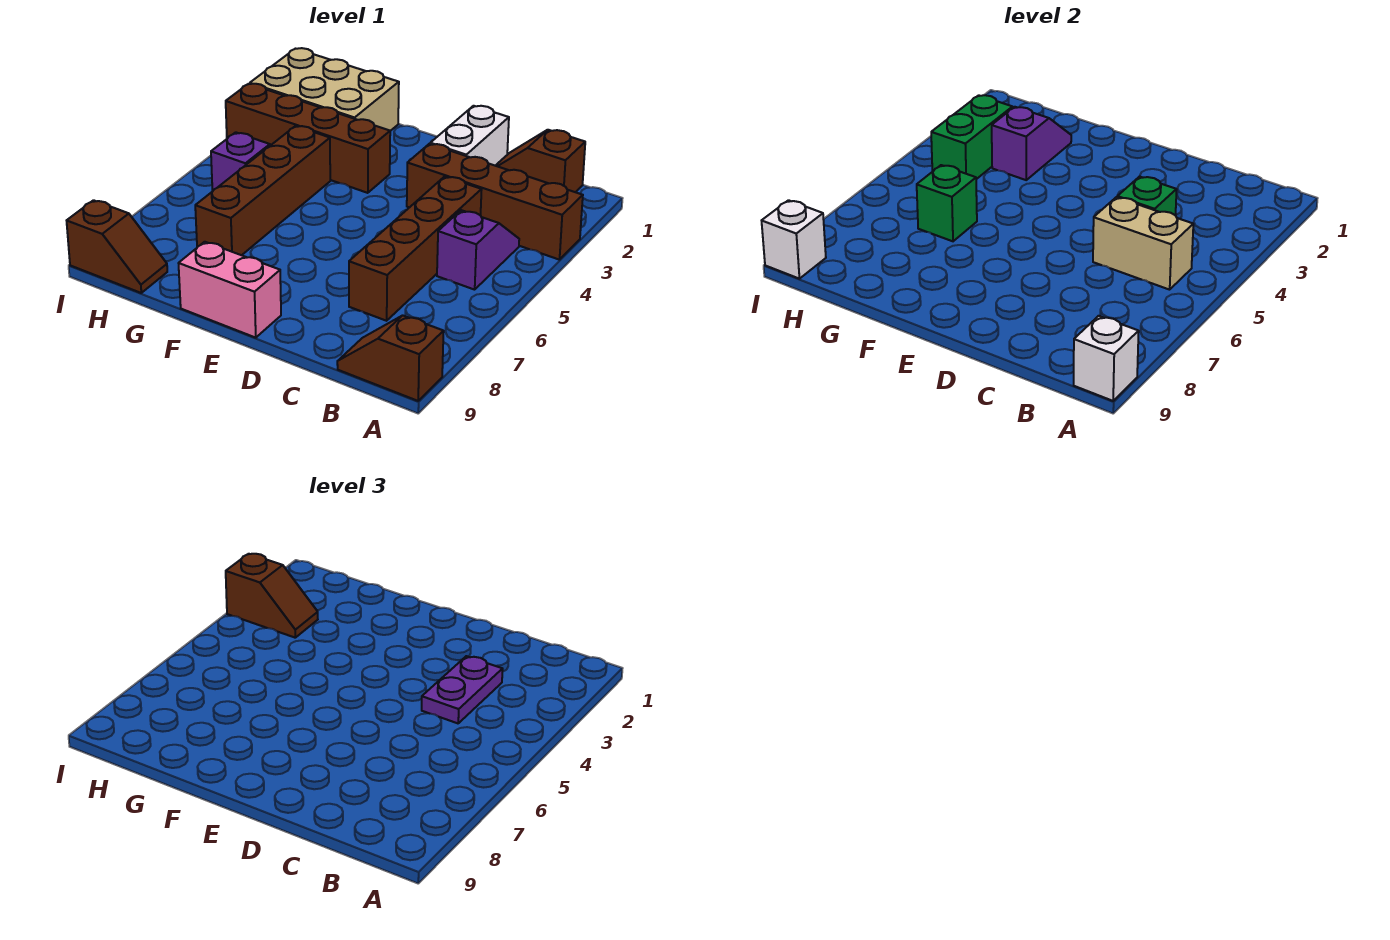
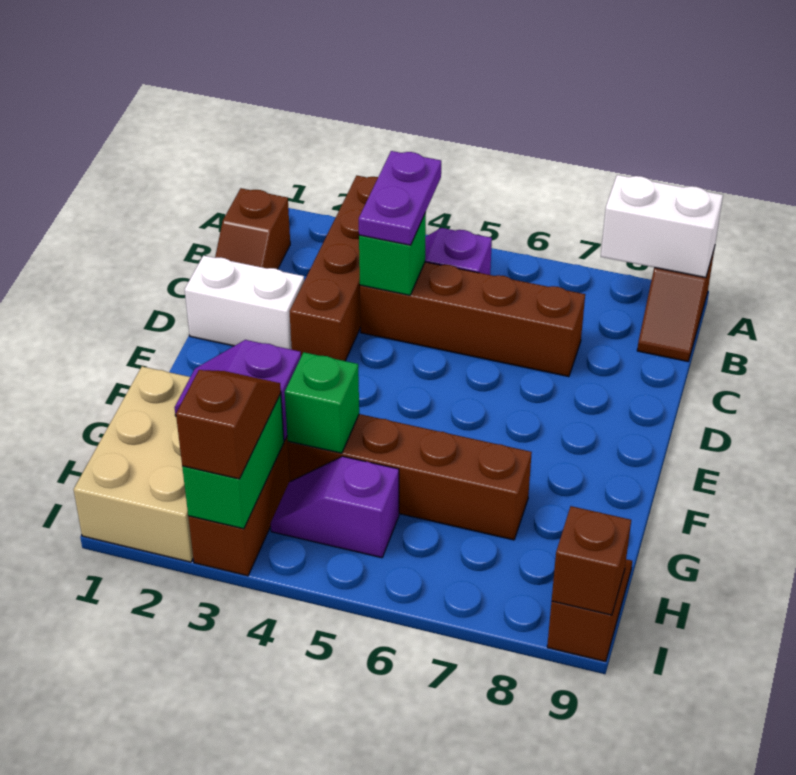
white 1x1 brick [1074,316,1139,401] -> white 1x2 brick [601,175,723,277]
tan 1x2 brick [1093,197,1193,290] -> none
purple 1x2 plate [422,656,503,723] -> purple 1x2 plate turned to [359,151,441,245]
pink 1x2 brick [179,242,281,338] -> none
green 1x1 brick [917,165,977,241] -> green 1x1 brick moved to [285,352,359,453]
green 1x2 brick [931,95,1012,179] -> green 1x2 brick turned to [182,394,284,529]
white 1x1 brick [762,200,826,279] -> brown 1x1 brick [552,506,631,615]

